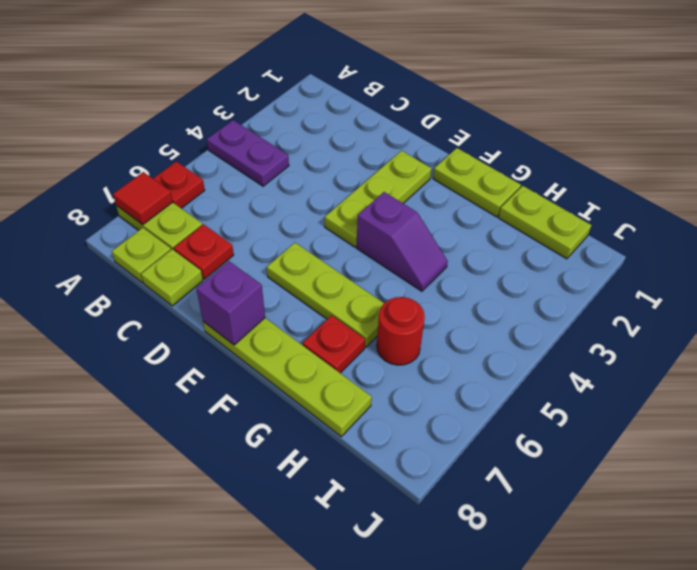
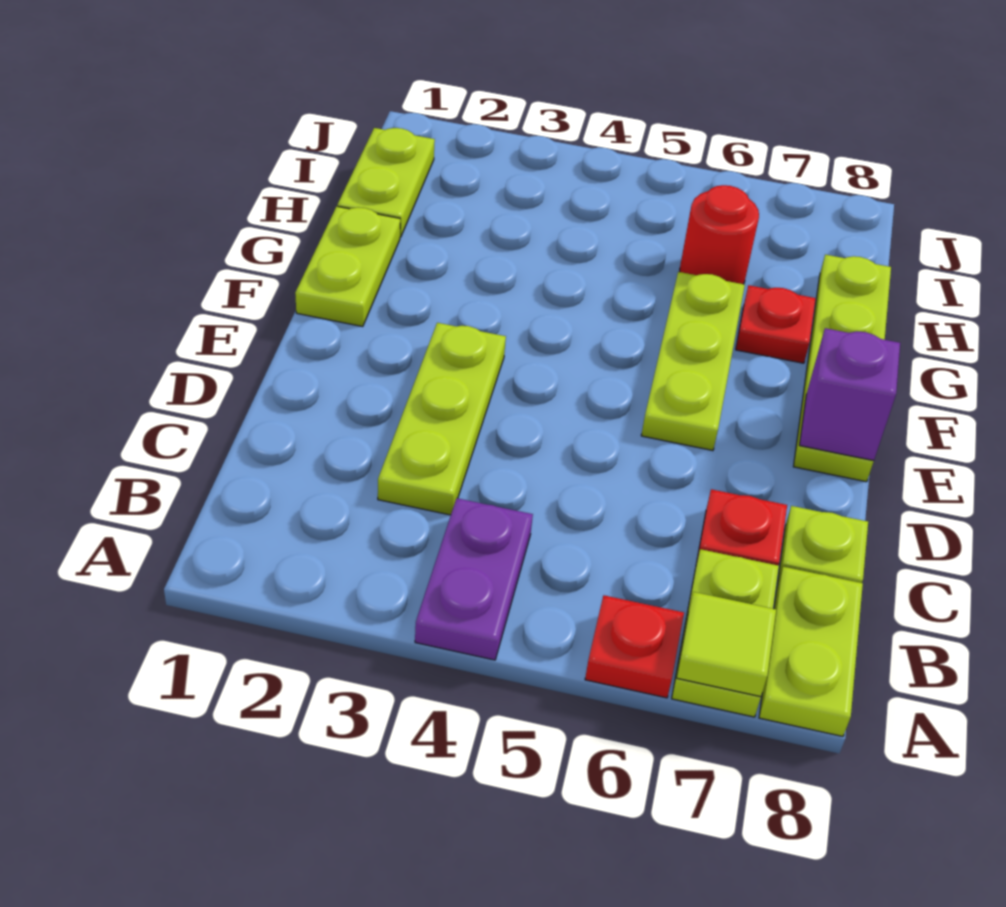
red 1x1 tile [113,172,173,225] -> lime 1x1 tile [677,592,776,697]
lime 1x1 plate [112,228,171,283] -> lime 1x2 plate [759,567,863,736]
lime 1x3 plate [325,151,431,247] -> lime 1x3 plate turned to [378,323,506,515]
purple 1x2 slope [357,192,448,291] -> none

